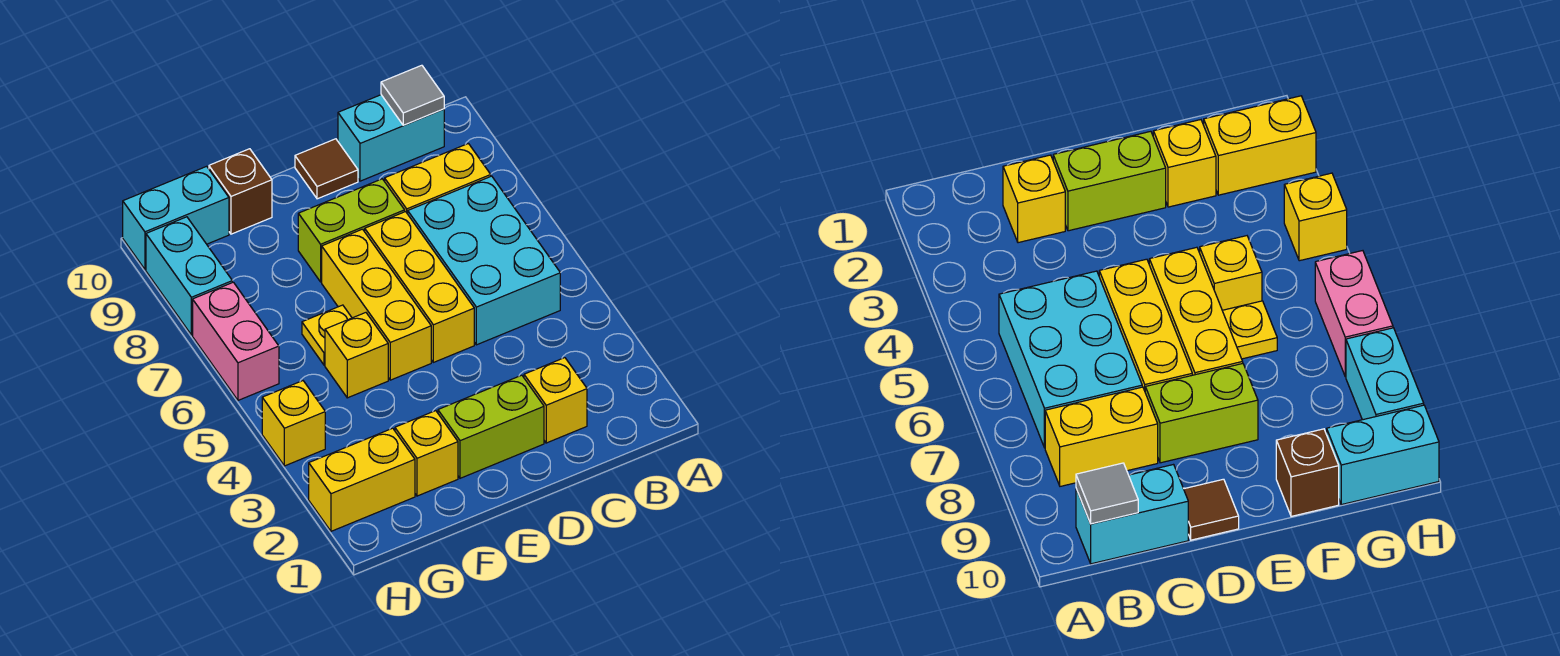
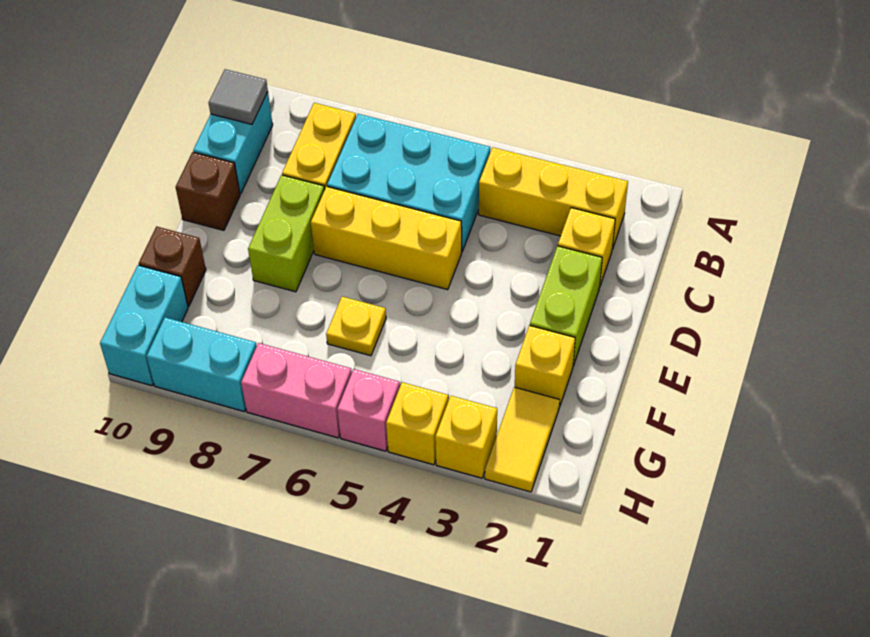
brown 1x1 tile [295,139,358,199] -> brown 1x1 brick [176,152,240,230]
yellow 1x3 brick [322,229,431,380] -> yellow 1x3 brick moved to [479,148,628,249]
yellow 1x1 brick [325,313,388,398] -> yellow 1x1 brick moved to [435,396,497,478]
yellow 1x2 brick [309,428,415,531] -> yellow 1x2 tile [485,387,560,492]
none -> pink 1x1 brick [337,369,400,451]

